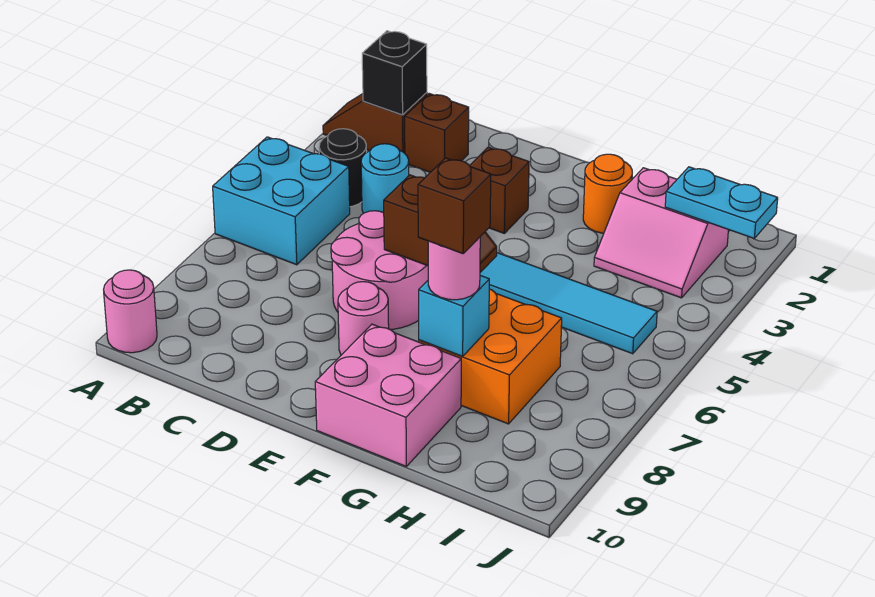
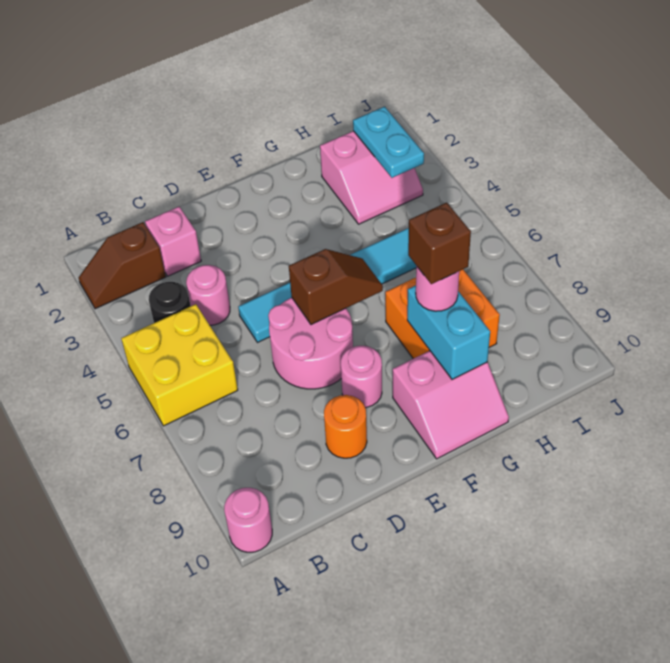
cyan 2x2 brick [213,137,350,265] -> yellow 2x2 brick [121,304,238,426]
black 1x1 brick [362,31,427,115] -> none
brown 1x1 brick [405,94,469,172] -> pink 1x1 brick [145,207,201,276]
cyan 1x1 round brick [361,144,409,213] -> pink 1x1 round brick [186,265,230,325]
brown 1x1 brick [470,147,529,233] -> none
pink 2x2 brick [315,324,461,466] -> pink 2x2 slope [393,351,509,459]
orange 1x1 round brick [583,154,632,233] -> orange 1x1 round brick moved to [324,395,367,458]
cyan 1x1 brick [419,276,489,356] -> cyan 1x2 brick [407,285,490,379]
cyan 1x2 plate [665,167,778,238] -> cyan 1x2 plate turned to [353,107,424,178]

